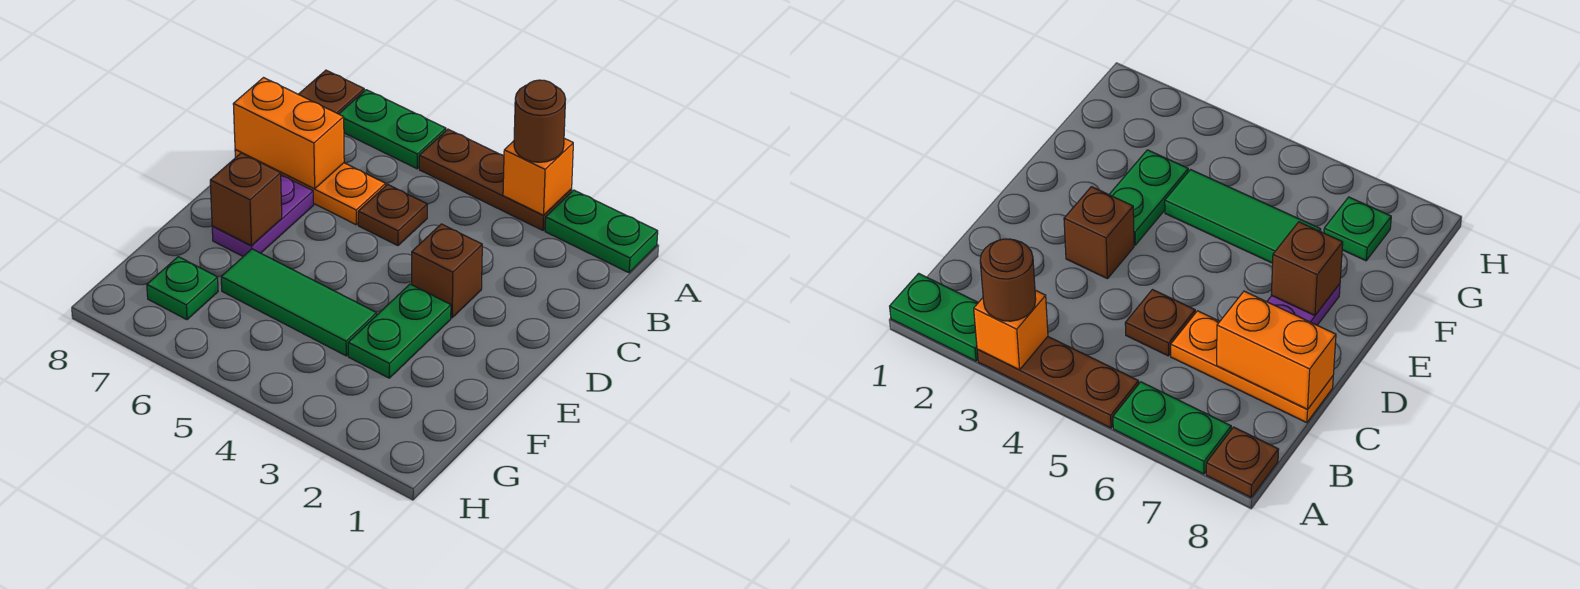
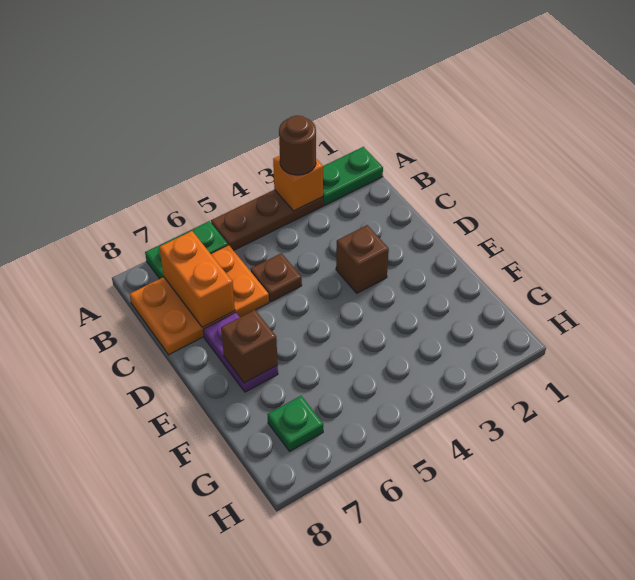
brown 1x1 plate [298,70,364,114] -> none
orange 1x3 plate [235,150,386,225] -> orange 2x3 plate [130,245,269,355]
orange 1x2 brick [233,78,344,189] -> orange 1x2 brick turned to [159,231,235,327]
green 1x2 plate [348,284,451,378] -> none
green 1x3 tile [221,249,377,356] -> none

